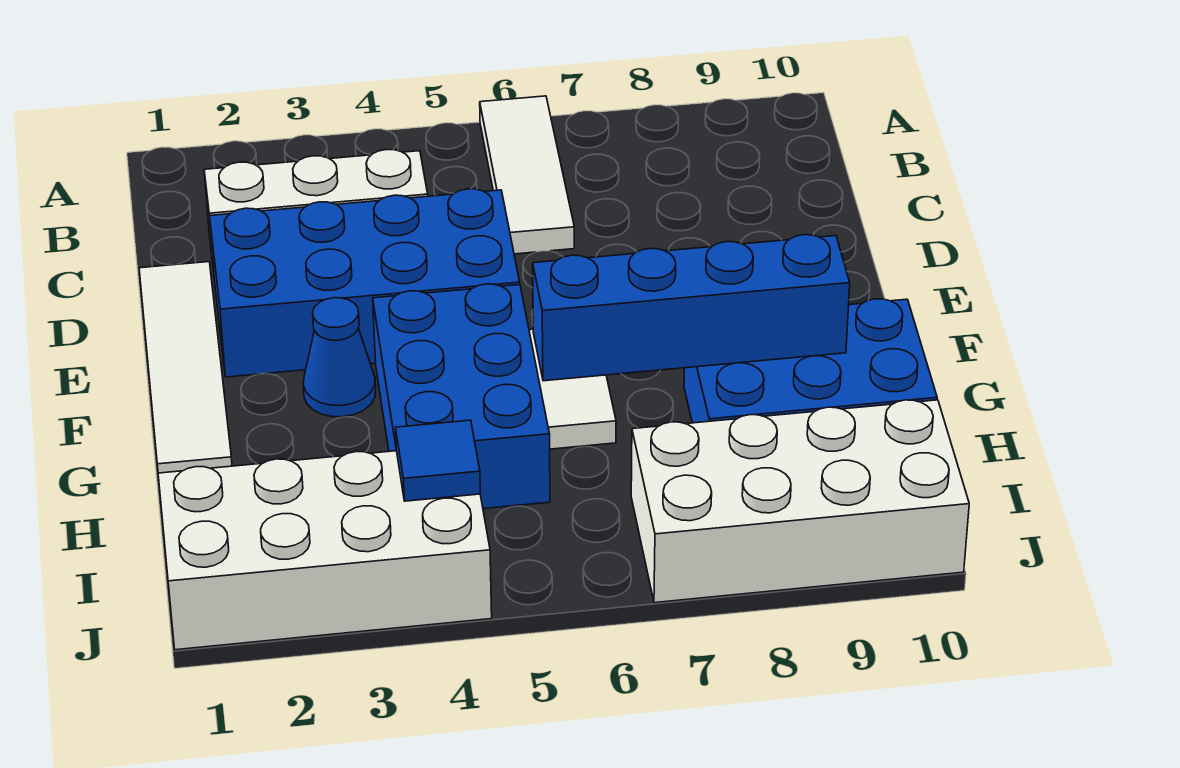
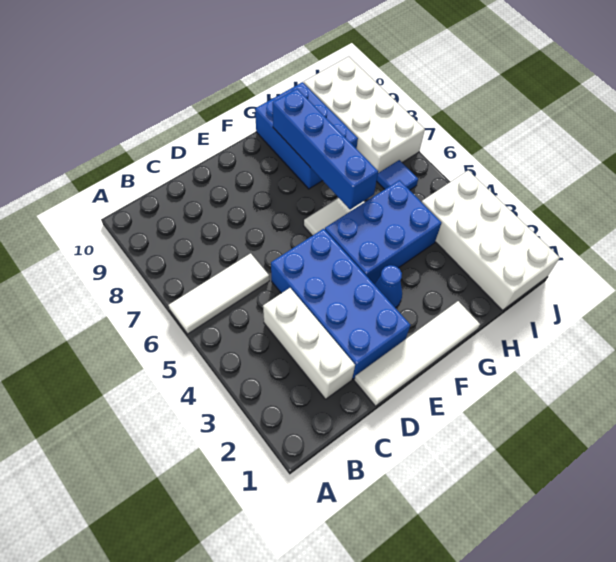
blue 1x1 tile [396,420,480,501] -> blue 1x1 tile moved to [377,160,418,190]

